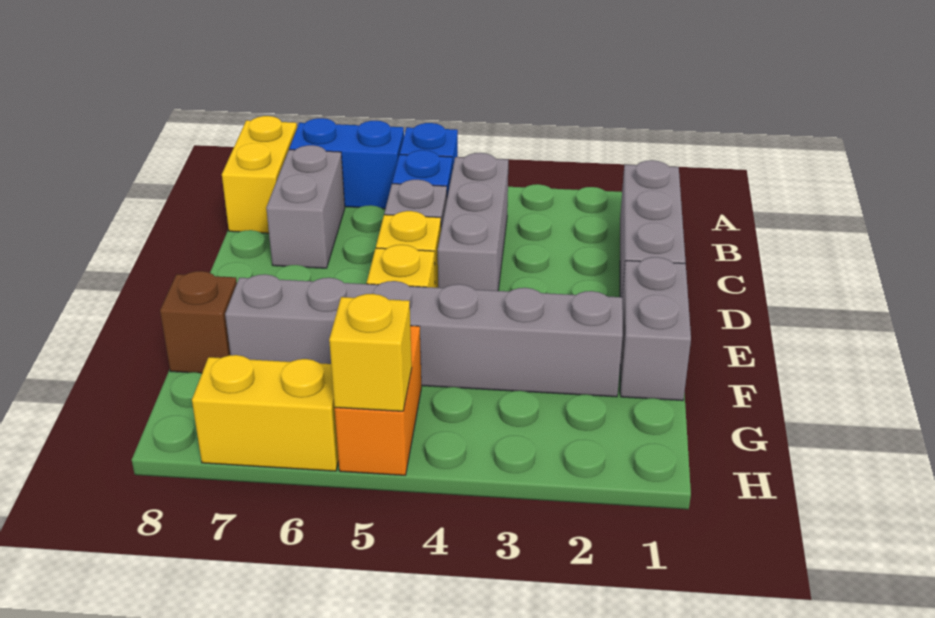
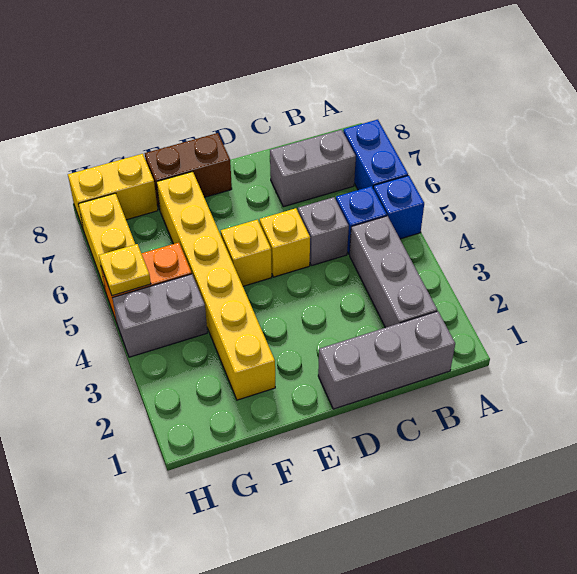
yellow 1x2 brick [222,116,297,233] -> yellow 1x2 brick moved to [68,154,158,230]
grey 1x3 brick [438,153,508,291] -> grey 1x3 brick turned to [350,216,437,328]
grey 1x2 brick [620,257,691,401] -> grey 1x2 brick moved to [112,274,207,357]
grey 1x6 brick [225,274,623,397] -> yellow 1x6 brick [157,172,275,400]
brown 1x1 brick [160,271,237,373] -> brown 1x2 brick [145,133,232,210]
yellow 1x1 brick [329,294,412,411] -> yellow 1x1 plate [99,244,151,296]

